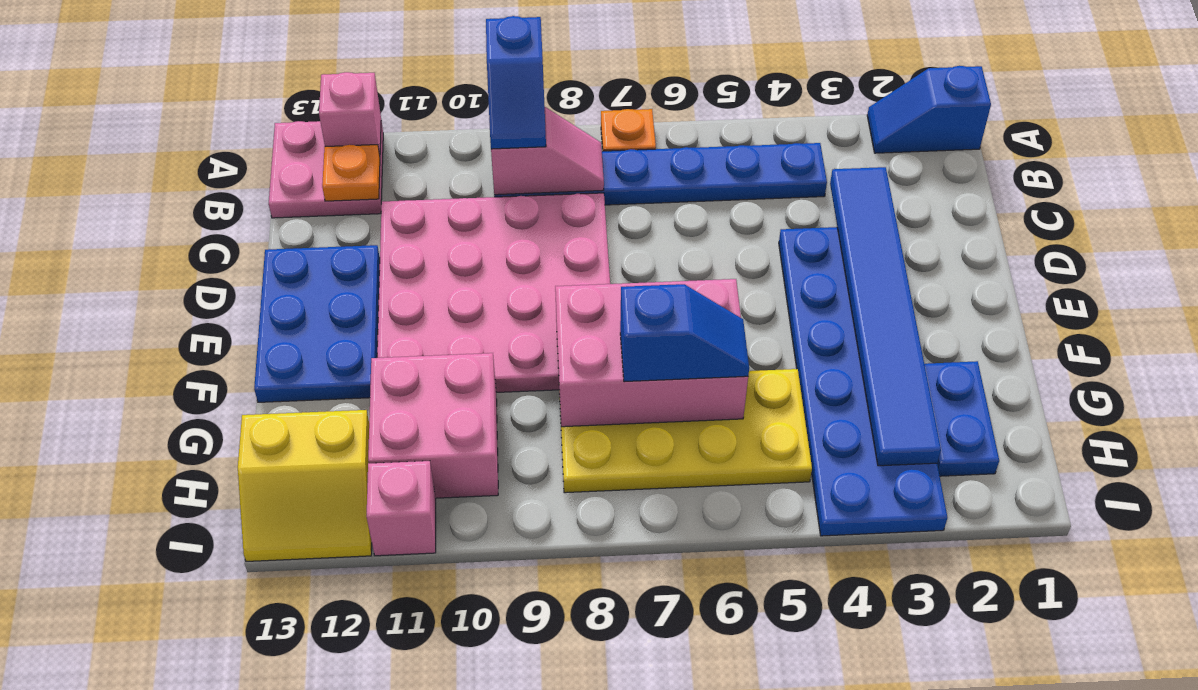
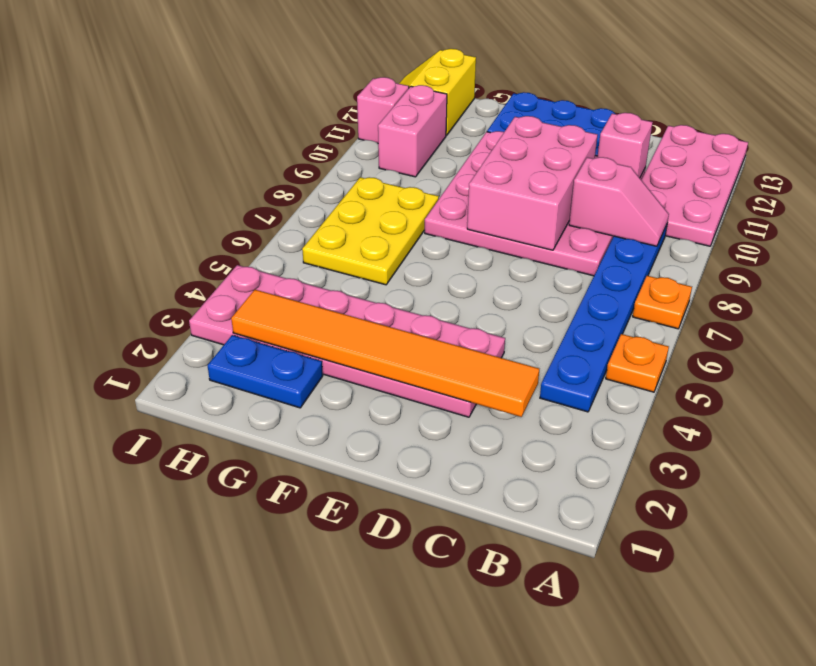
blue 1x2 slope [867,66,991,153] -> none
blue 1x2 slope [486,16,546,149] -> none
pink 2x2 plate [269,121,383,218] -> pink 2x4 plate [642,125,748,246]
pink 1x1 brick [319,72,381,156] -> pink 1x1 brick moved to [597,113,653,178]
pink 1x2 slope [491,107,604,195] -> pink 1x2 slope turned to [569,157,669,246]
orange 1x1 plate [322,145,380,201] -> orange 1x1 plate moved to [606,334,669,392]
blue 1x6 tile [830,167,941,466] -> orange 1x6 tile [231,290,539,417]
blue 2x6 plate [779,227,948,536] -> pink 2x6 plate [189,265,505,417]
pink 2x3 brick [555,279,748,427] -> pink 2x3 brick moved to [467,116,598,250]
yellow 2x4 plate [559,369,812,493] -> yellow 2x3 plate [302,177,439,285]
blue 1x2 slope [620,284,749,382] -> none
pink 2x2 brick [368,353,498,498] -> pink 1x2 brick [378,85,447,177]

